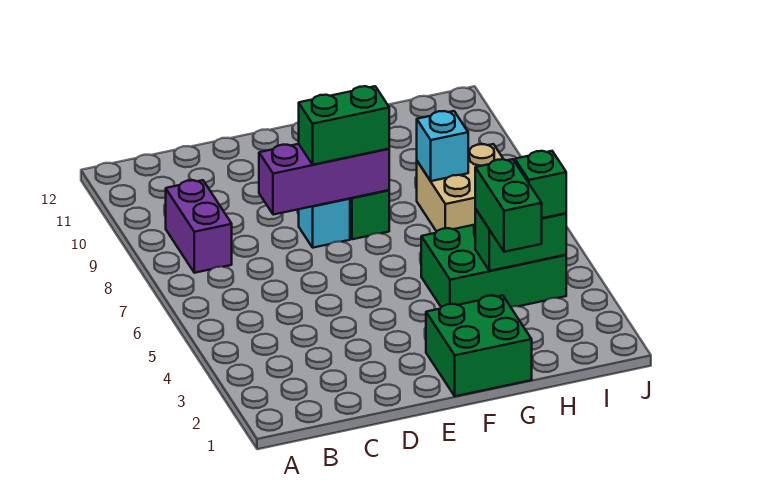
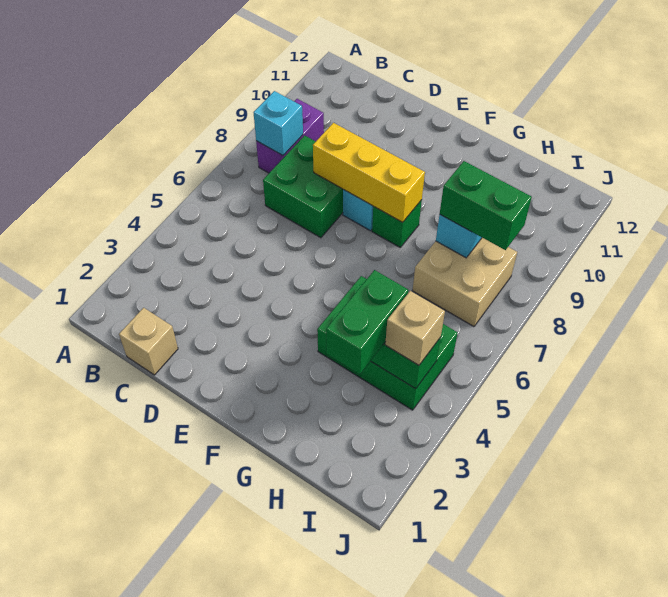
none -> cyan 1x1 brick [254,91,303,155]
none -> tan 1x1 brick [119,308,178,375]
purple 1x3 brick [259,144,389,215] -> yellow 1x3 brick [313,123,425,222]
green 1x2 brick [299,86,389,165] -> green 1x2 brick moved to [440,161,532,250]
green 2x2 brick [426,295,532,396] -> green 2x2 brick moved to [263,136,343,238]
green 1x1 brick [515,151,566,218] -> tan 1x1 brick [385,291,445,365]

